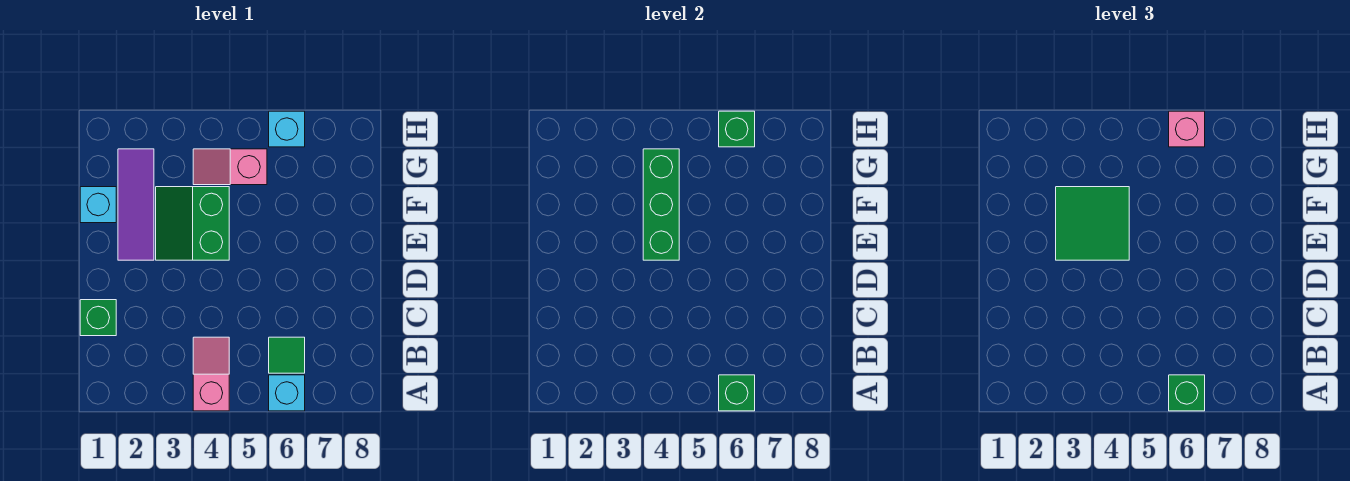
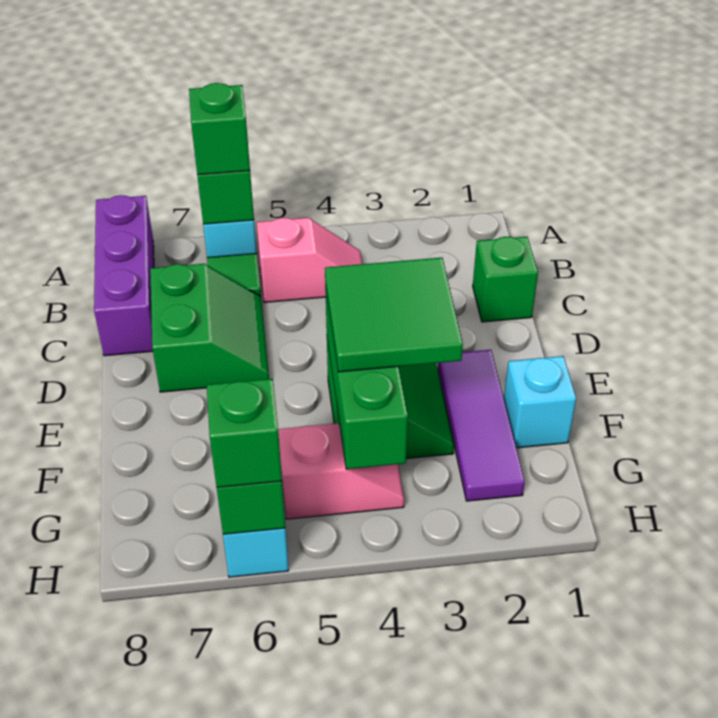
pink 1x2 slope [193,337,229,411] -> pink 1x2 slope turned to [257,218,362,302]
none -> purple 1x3 brick [94,195,154,356]
none -> green 2x2 slope [150,264,269,392]
pink 1x1 brick [1169,111,1205,147] -> green 1x1 brick [207,379,282,487]

